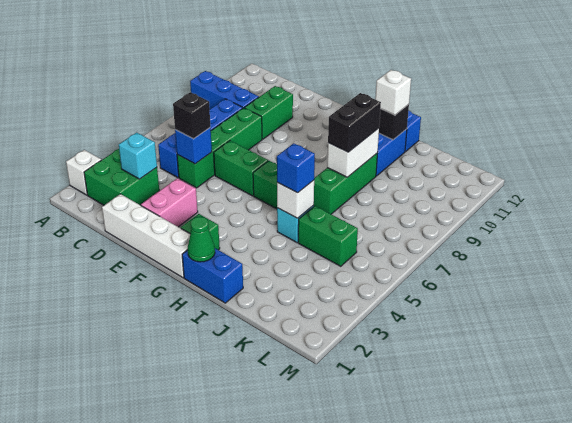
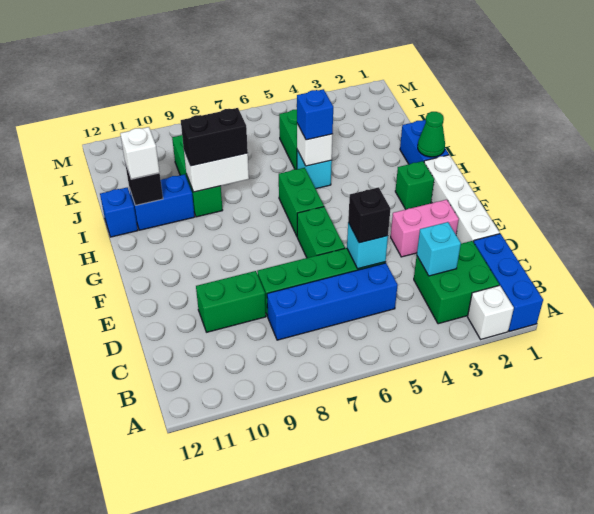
blue 1x3 brick [190,71,259,109] -> blue 1x3 brick moved to [474,234,543,331]
blue 1x1 brick [175,128,212,164] -> cyan 1x1 brick [347,222,388,269]
green 1x3 brick [314,154,377,214] -> green 1x3 brick turned to [172,135,223,217]

